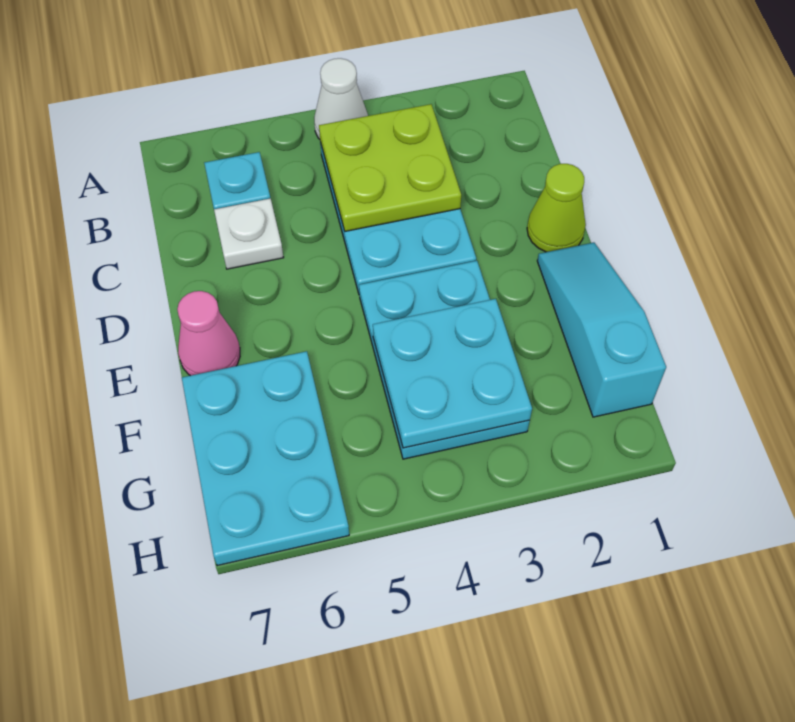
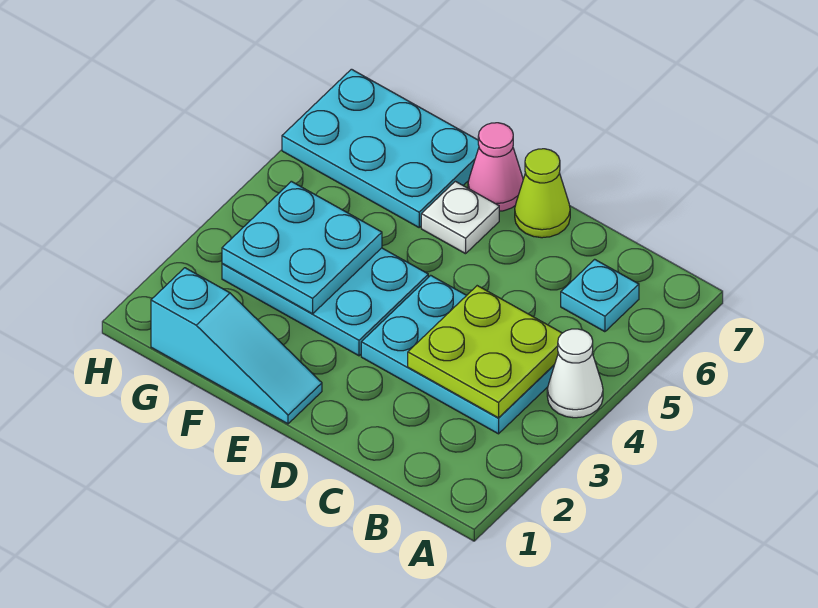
white 1x1 plate [214,198,284,269] -> white 1x1 plate moved to [421,181,499,254]
lime 1x1 cone [527,164,586,252] -> lime 1x1 cone moved to [515,149,570,238]

